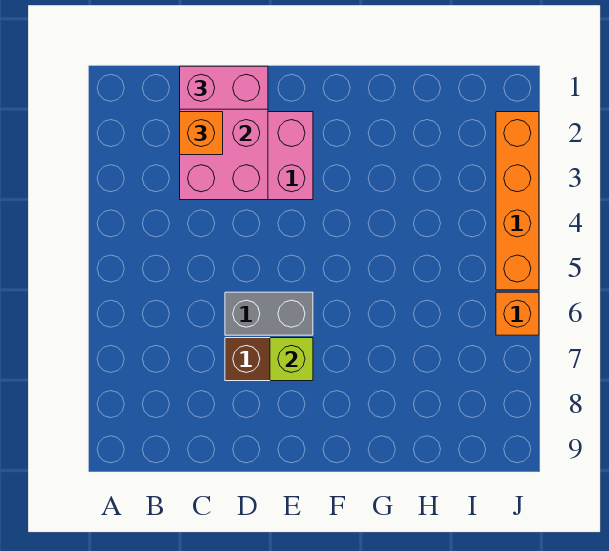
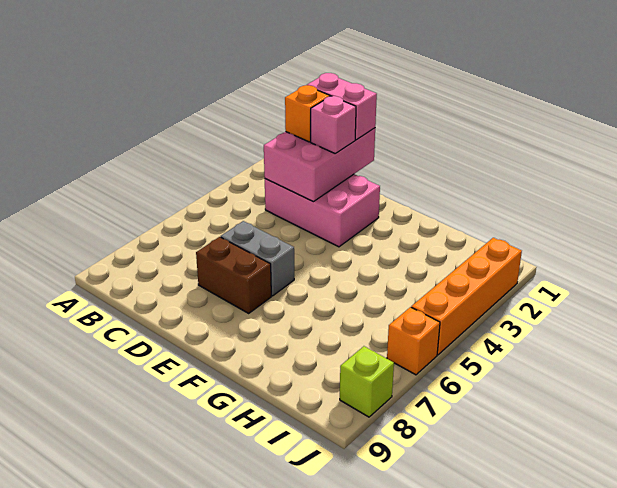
none -> pink 1x1 brick [311,96,356,154]
lime 1x1 brick [270,338,313,381] -> lime 1x1 brick moved to [340,346,394,417]

